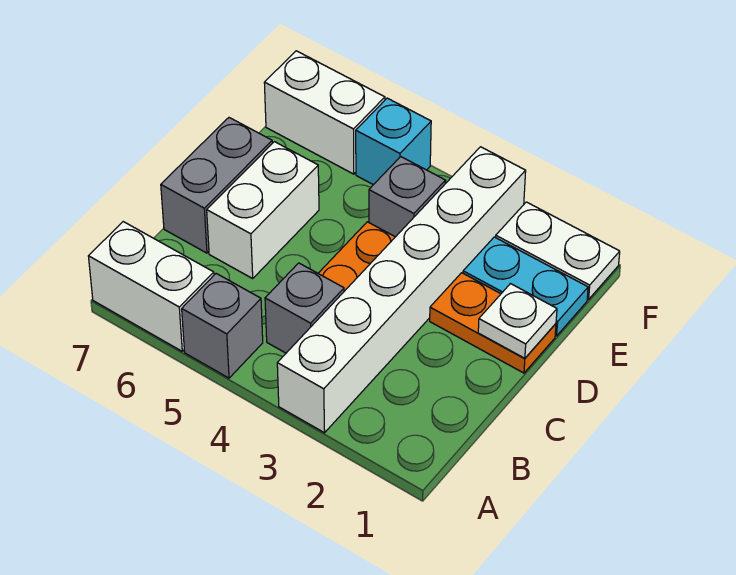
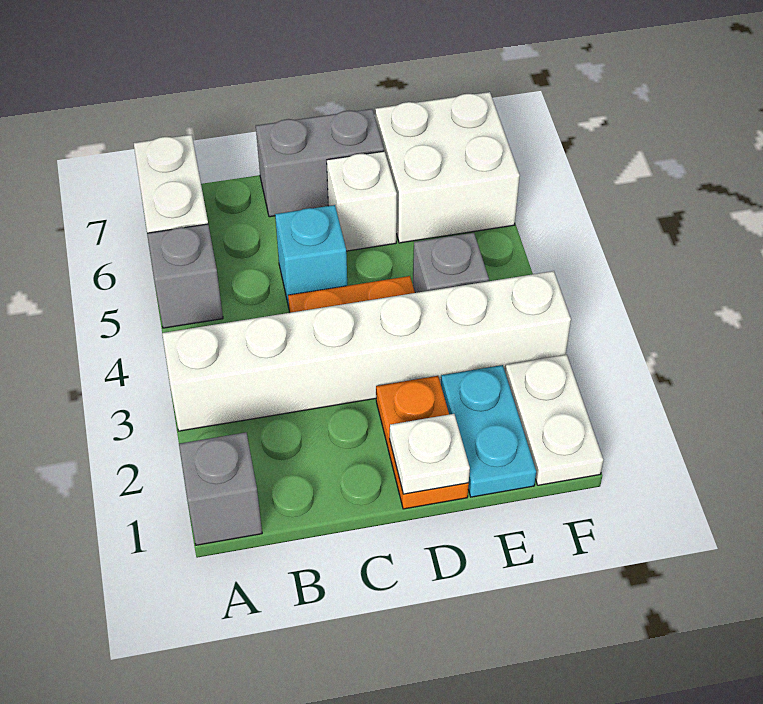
grey 1x1 brick [265,263,344,353] -> grey 1x1 brick moved to [179,432,262,545]
white 1x2 brick [207,142,319,278] -> white 1x1 brick [327,151,397,251]
cyan 1x1 brick [356,98,431,185] -> cyan 1x1 brick moved to [275,205,347,307]
white 1x2 brick [264,51,385,174] -> white 2x2 brick [375,92,520,243]

